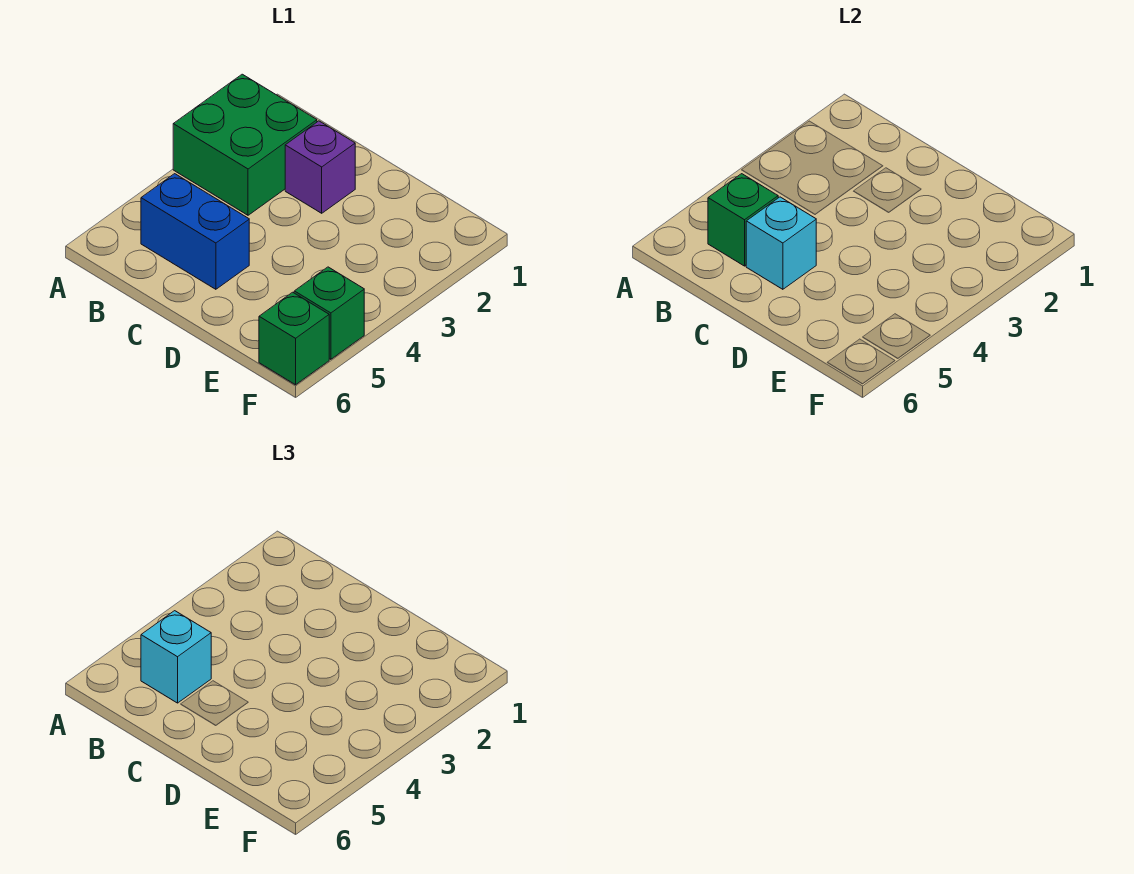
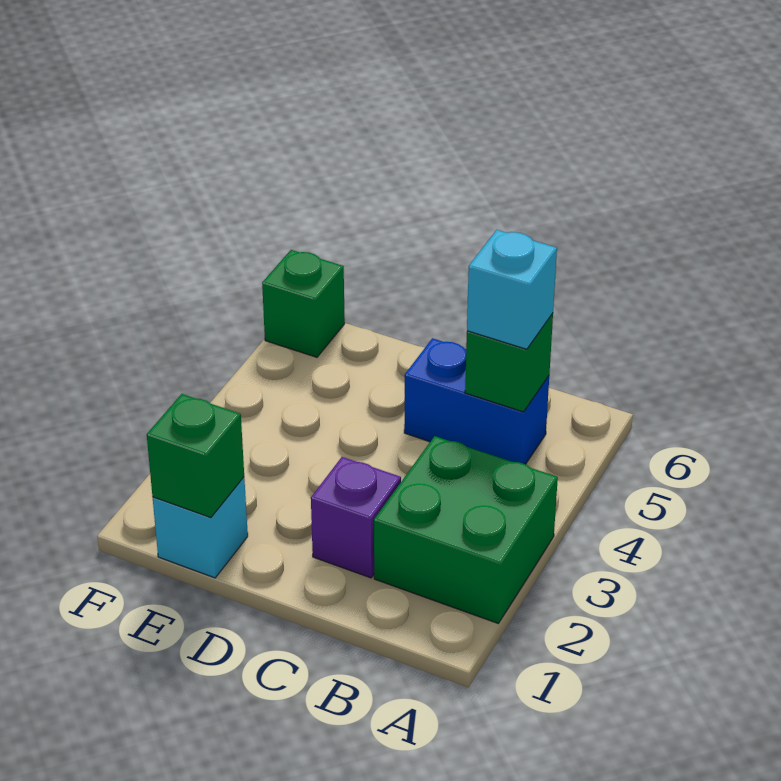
cyan 1x1 brick [746,197,816,289] -> cyan 1x1 brick moved to [153,477,248,578]
green 1x1 brick [294,267,364,359] -> green 1x1 brick moved to [147,394,244,518]

